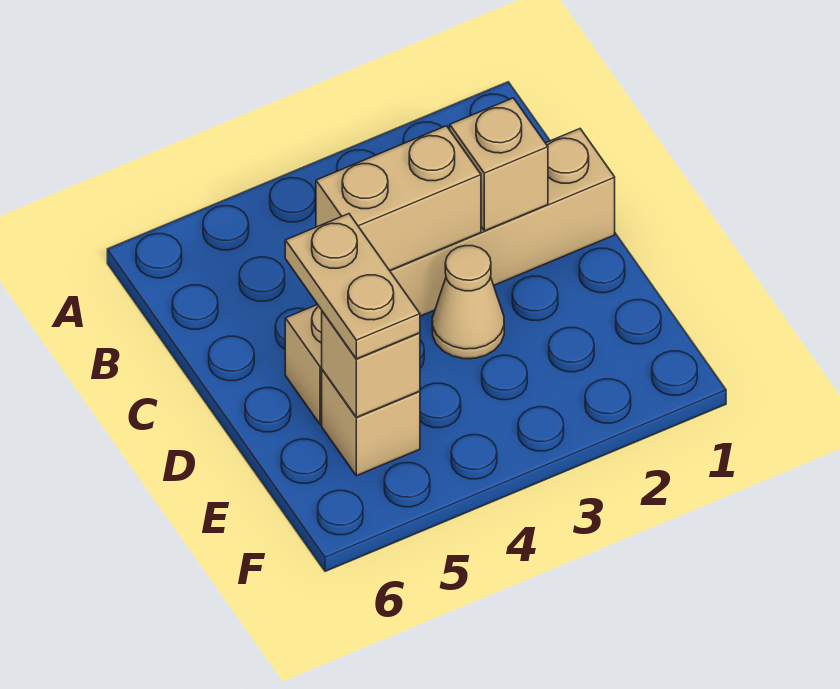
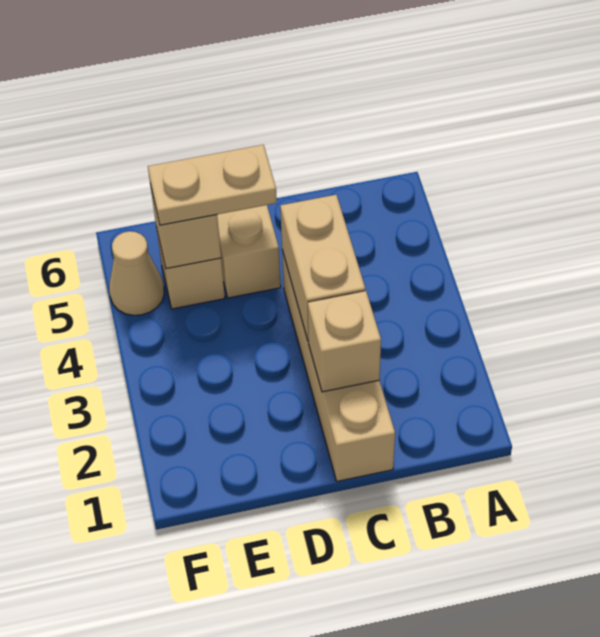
tan 1x1 cone [432,246,504,359] -> tan 1x1 cone moved to [109,231,164,315]

